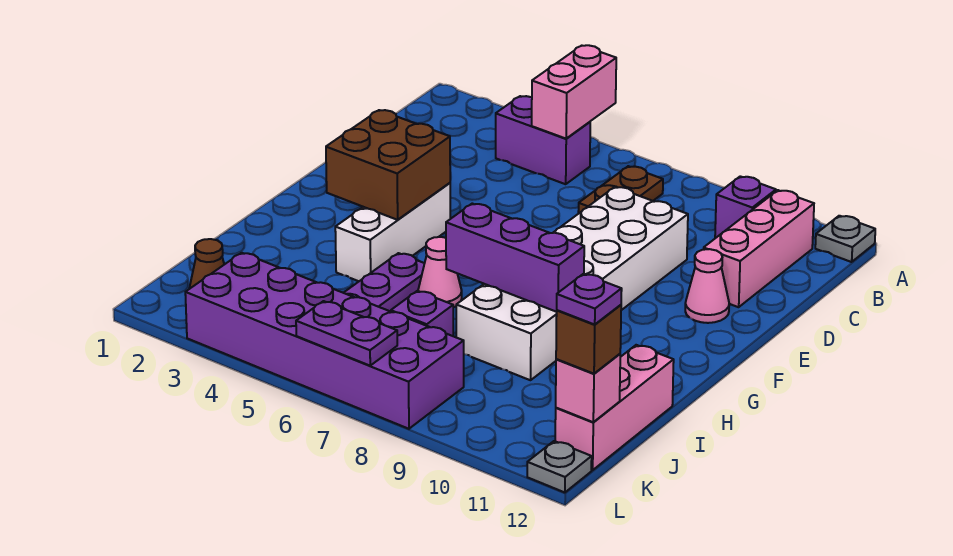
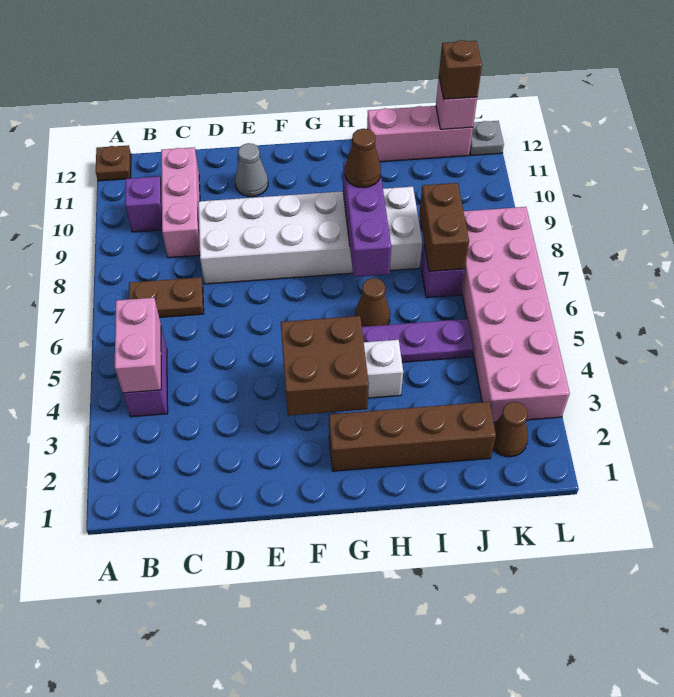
pink 1x2 brick [532,45,616,139] -> pink 1x2 brick turned to [115,298,161,393]
grey 1x1 plate [815,216,875,262] -> brown 1x1 plate [96,145,131,181]
pink 1x3 brick [704,190,814,307] -> pink 1x3 brick turned to [161,147,200,258]
pink 1x1 cone [685,249,729,323] -> grey 1x1 cone [235,143,268,197]
none -> brown 1x4 brick [329,402,496,471]
pink 1x1 cone [418,237,462,308] -> brown 1x1 cone [355,278,390,327]
none -> brown 1x1 cone [345,129,381,188]
none -> brown 1x2 brick [420,183,469,271]
purple 2x6 brick [185,253,464,429] -> pink 2x6 brick [462,207,570,423]
purple 1x1 plate [557,274,622,324] -> none
purple 1x2 plate [296,301,397,366] -> none

